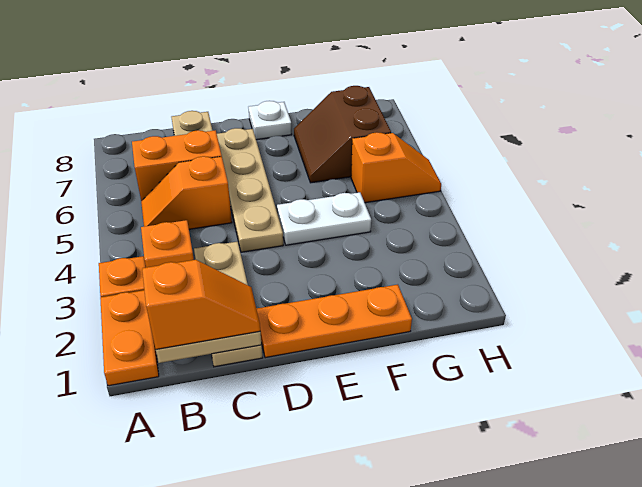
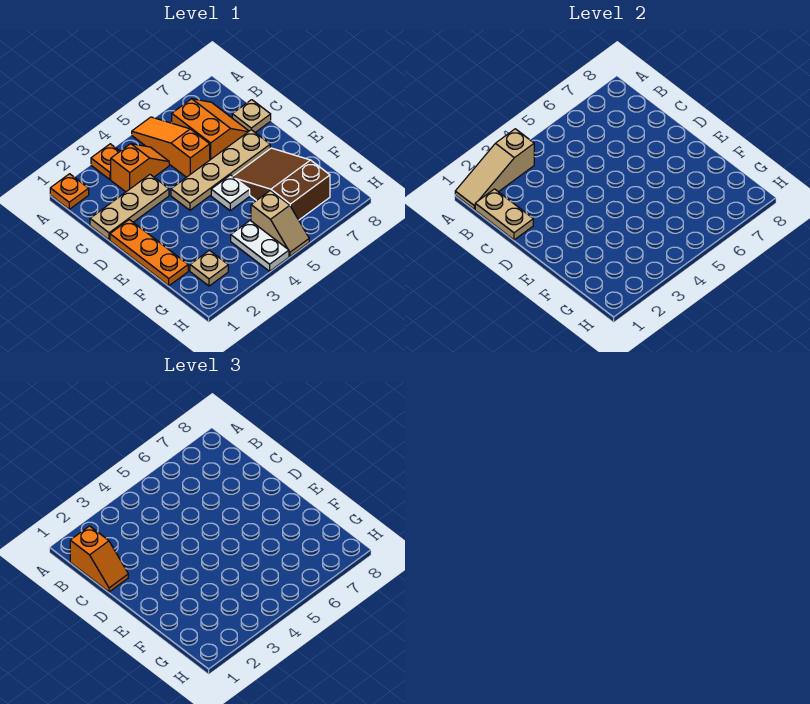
orange 1x2 plate [100,290,159,386] -> orange 1x1 plate [50,174,89,209]
none -> tan 1x3 slope [455,129,534,209]
orange 1x2 slope [141,156,232,229] -> orange 1x3 slope [132,117,210,177]
white 1x2 plate [277,192,371,245] -> white 1x2 plate moved to [231,221,289,271]
white 1x1 plate [248,101,292,140] -> white 1x1 plate moved to [211,175,250,211]
brown 2x2 slope [294,86,391,183] -> brown 2x3 slope [233,148,330,220]
none -> tan 1x1 plate [190,250,228,286]
orange 1x2 slope [351,132,441,203] -> tan 1x2 slope [251,190,309,256]

